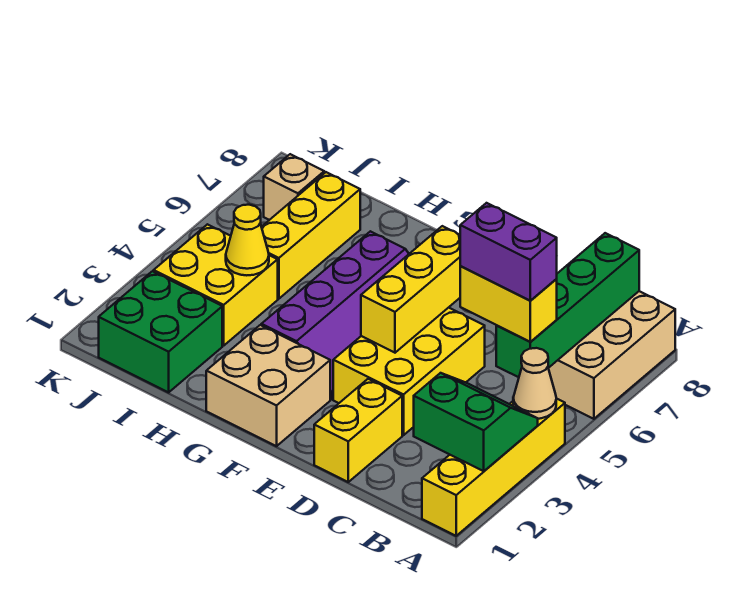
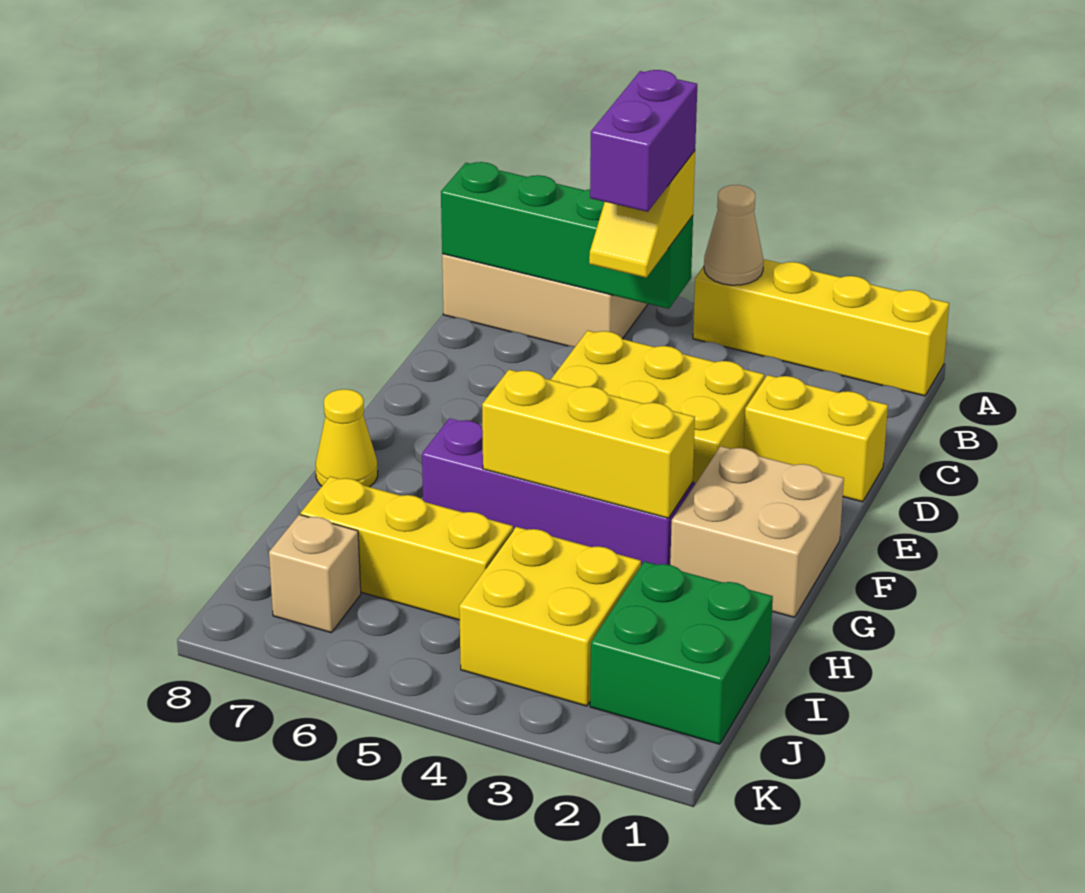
green 2x2 slope [414,373,538,471] -> none
yellow 1x2 brick [460,266,557,342] -> yellow 1x2 slope [589,151,695,278]
yellow 1x3 brick [361,226,460,353] -> yellow 1x3 brick moved to [482,370,695,518]
yellow 1x1 cone [226,205,269,275] -> yellow 1x1 cone moved to [316,389,378,487]

